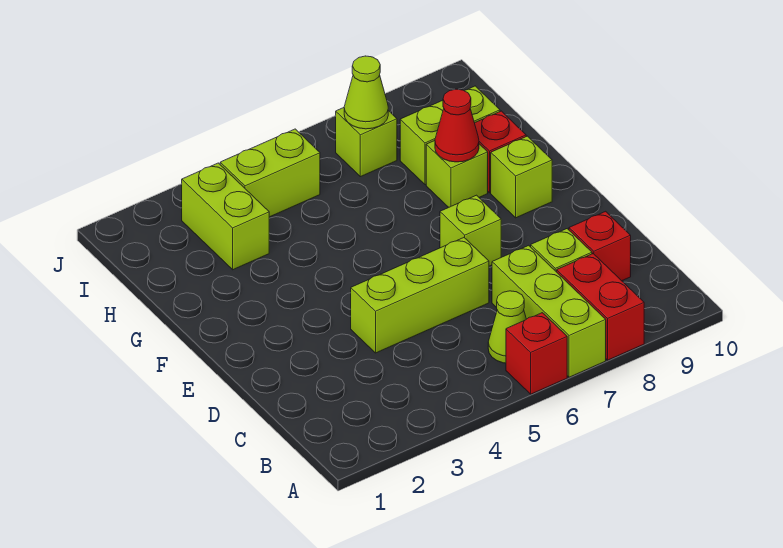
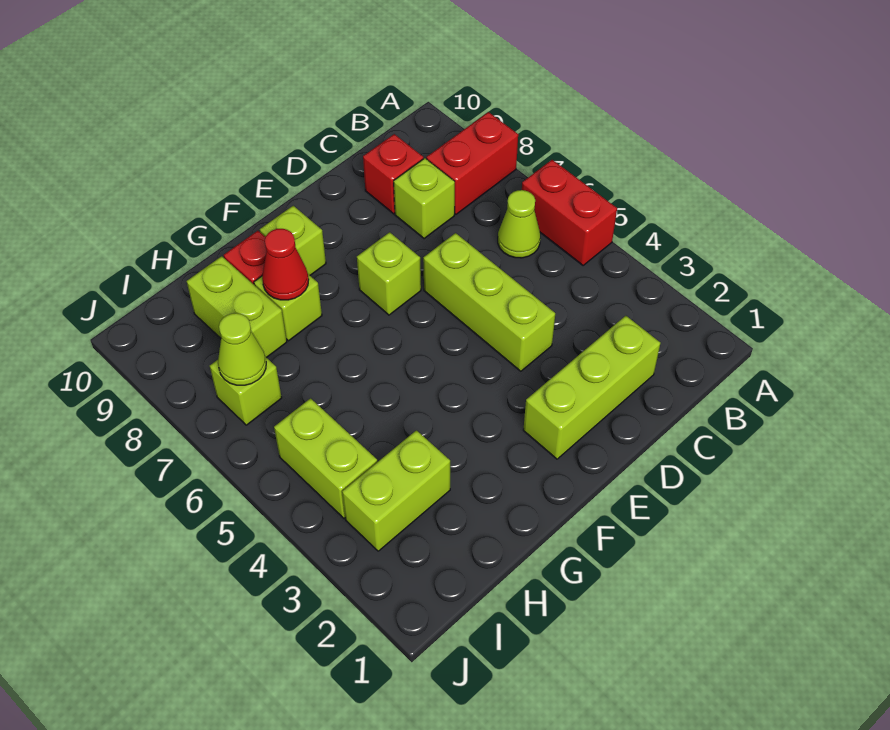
red 1x1 brick [506,313,567,394] -> red 1x2 brick [522,160,617,266]
lime 1x3 brick [492,245,606,377] -> lime 1x3 brick moved to [523,316,660,459]

